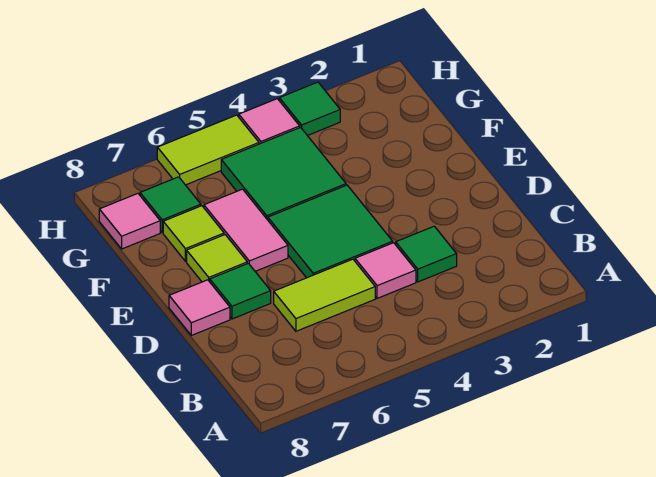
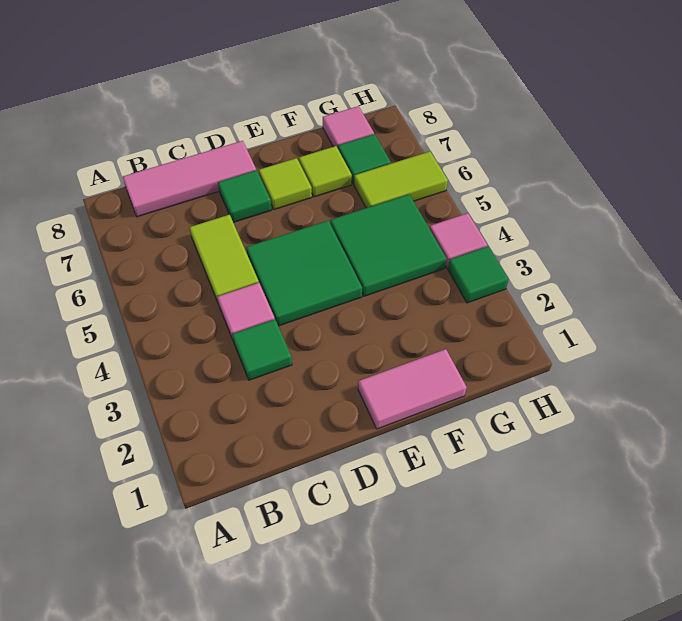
pink 1x1 tile [169,280,230,335] -> pink 1x3 tile [123,141,256,217]
pink 1x2 tile [204,189,288,271] -> pink 1x2 tile moved to [358,349,467,429]
lime 1x2 tile [157,115,259,185] -> lime 1x2 tile turned to [354,152,448,208]

